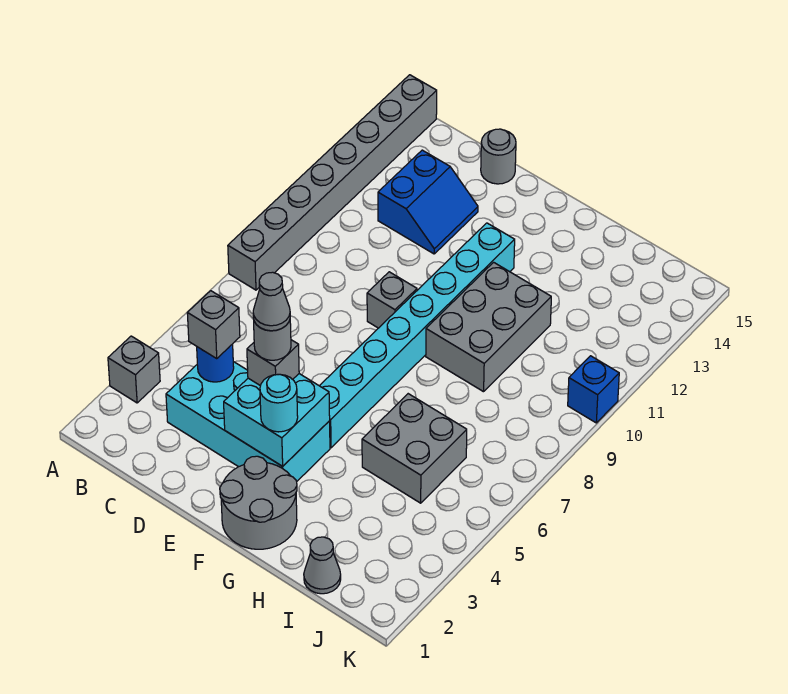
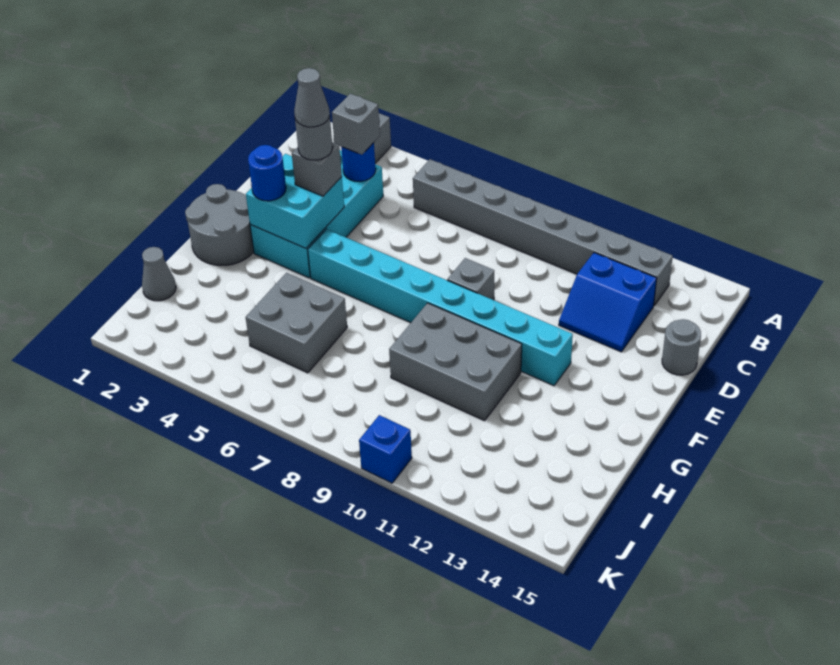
grey 1x8 brick [228,75,437,290] -> grey 1x8 brick moved to [413,159,673,306]
cyan 1x1 round brick [260,374,298,432] -> blue 1x1 round brick [248,145,286,201]

